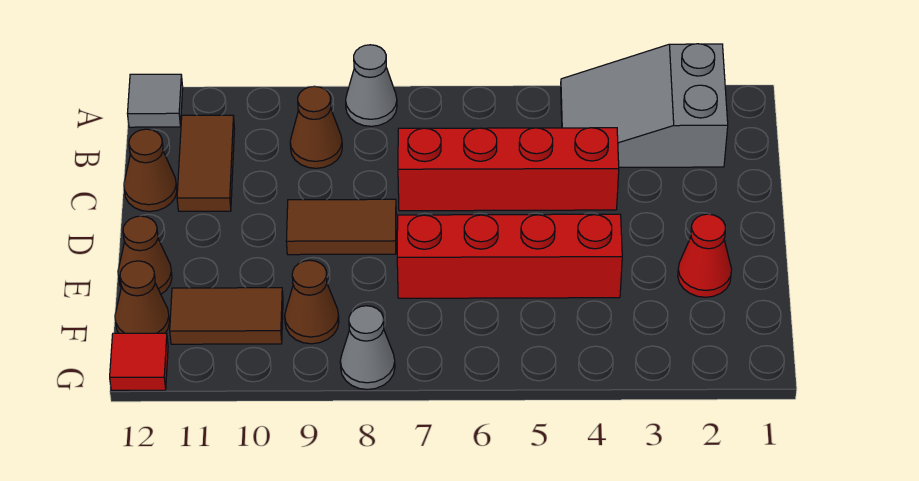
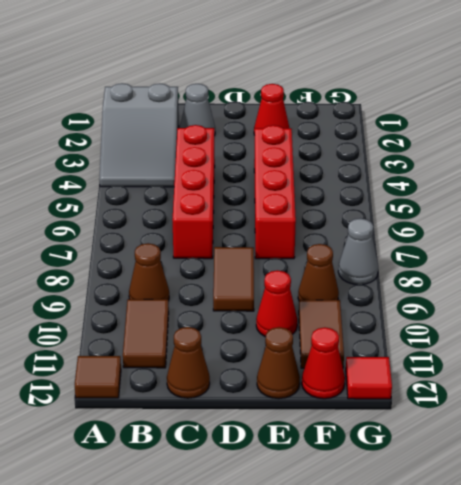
grey 1x1 cone [346,45,397,126] -> grey 1x1 cone moved to [180,84,215,136]
grey 1x1 tile [127,74,183,127] -> brown 1x1 tile [75,356,121,398]
brown 1x2 tile [177,115,234,211] -> brown 1x2 tile turned to [123,299,169,368]
none -> red 1x1 cone [256,270,297,337]
brown 1x1 cone [115,261,169,333] -> red 1x1 cone [302,327,345,399]

